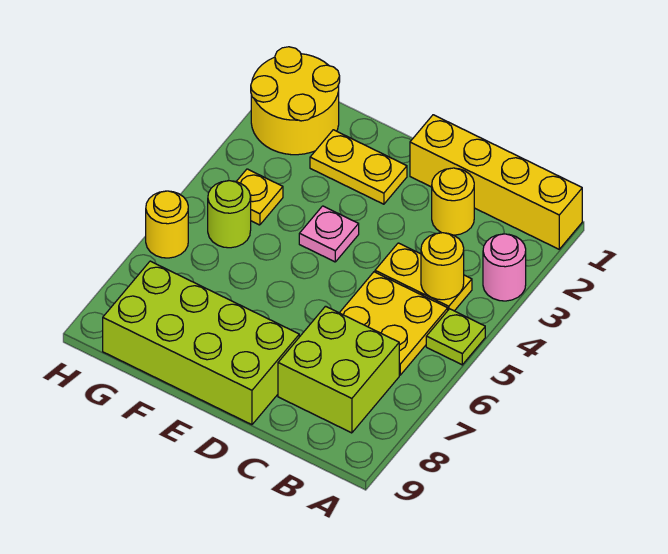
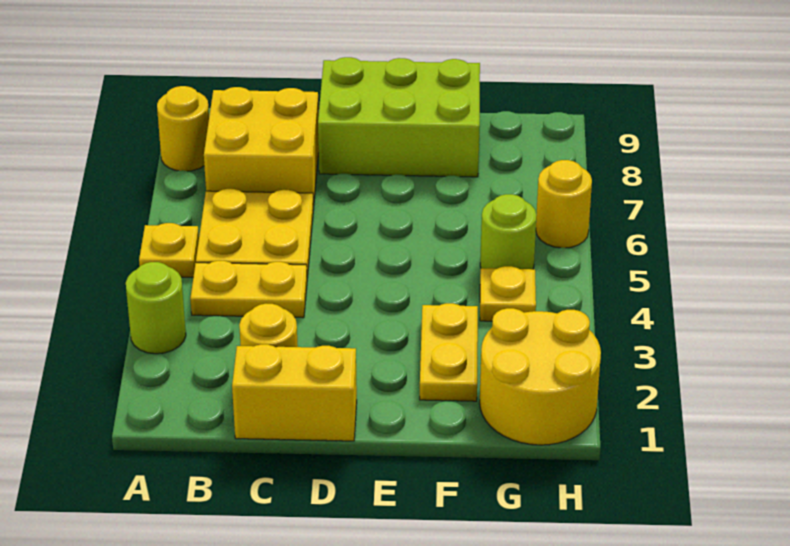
yellow 1x4 brick [410,115,582,249] -> yellow 1x2 brick [232,344,357,441]
pink 1x1 round brick [483,234,526,301] -> lime 1x1 round brick [126,262,186,354]
lime 1x1 plate [426,309,485,365] -> yellow 1x1 plate [139,223,199,277]
yellow 1x1 round brick [421,233,464,300] -> yellow 1x1 round brick moved to [157,86,209,171]
lime 2x2 brick [278,306,399,433] -> yellow 2x2 brick [204,87,319,208]
lime 2x4 brick [103,261,299,425] -> lime 2x3 brick [318,57,480,177]
yellow 1x2 plate [310,130,407,204] -> yellow 1x2 plate turned to [420,303,478,401]
pink 1x1 plate [299,206,359,262] -> none

